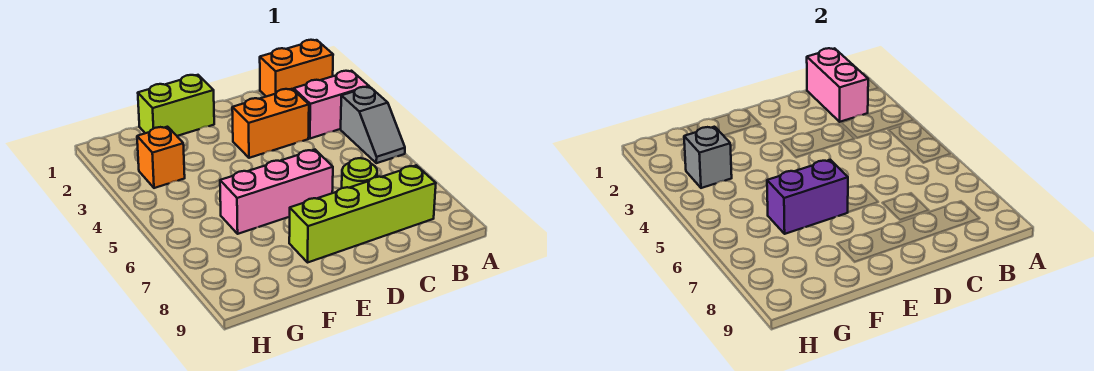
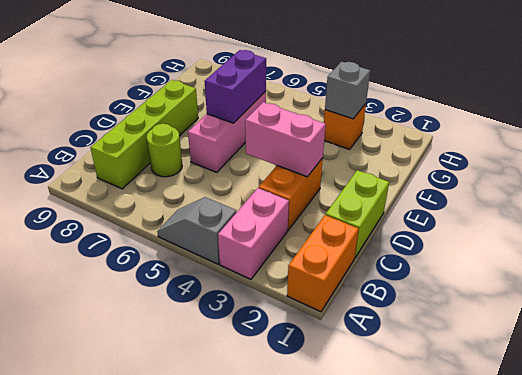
pink 1x2 brick [807,48,868,122] -> pink 1x2 brick moved to [245,102,326,177]
lime 1x2 brick [138,75,214,136] -> lime 1x2 brick moved to [326,170,389,257]

